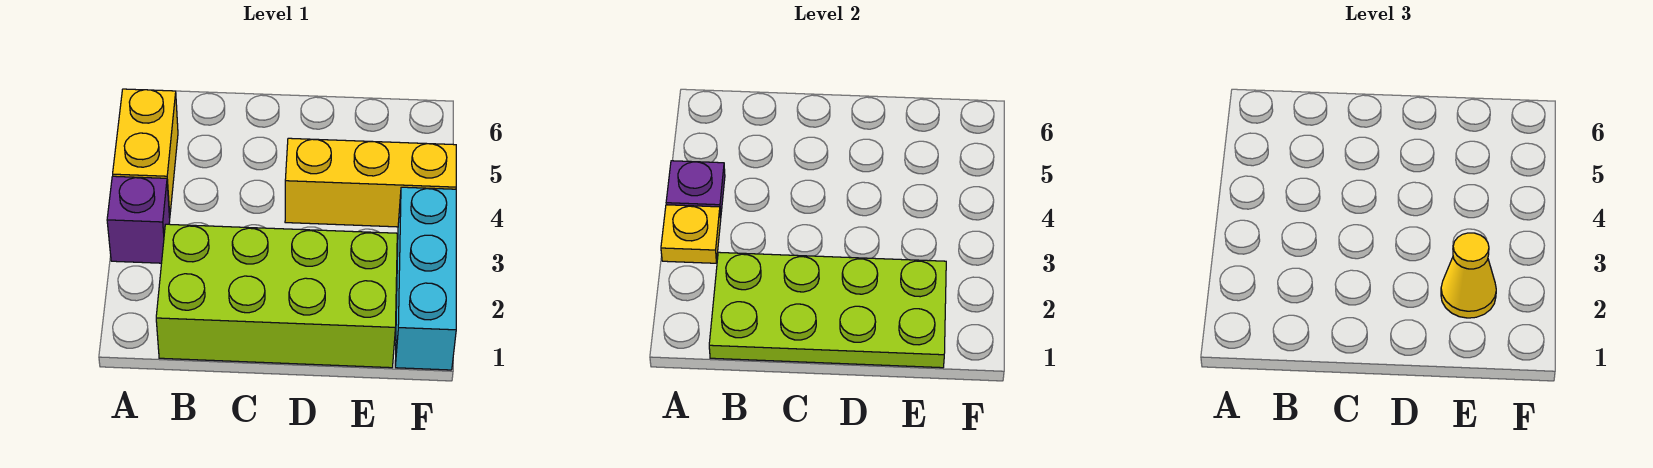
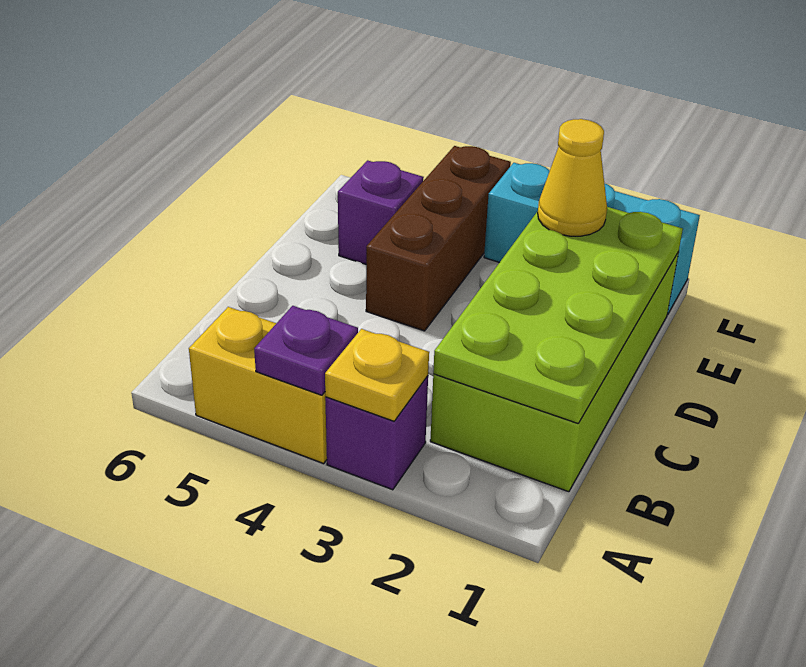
yellow 1x3 brick [285,138,456,227] -> brown 1x3 brick [366,146,511,331]
none -> purple 1x1 brick [338,160,424,264]

